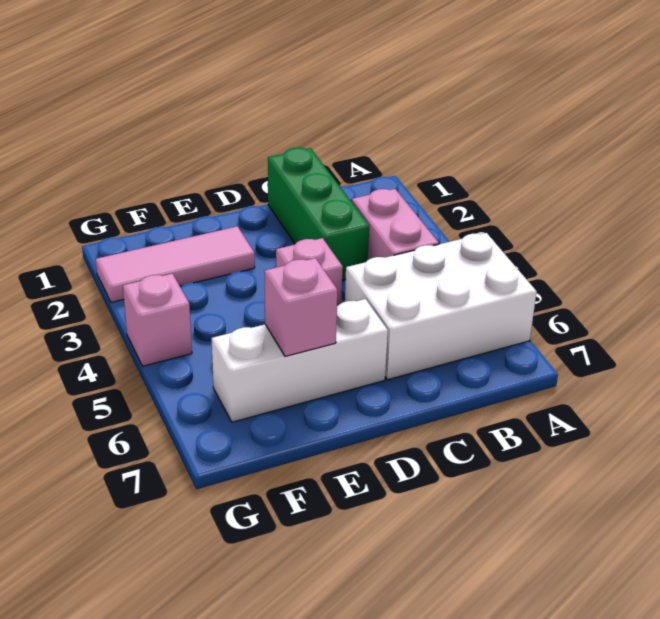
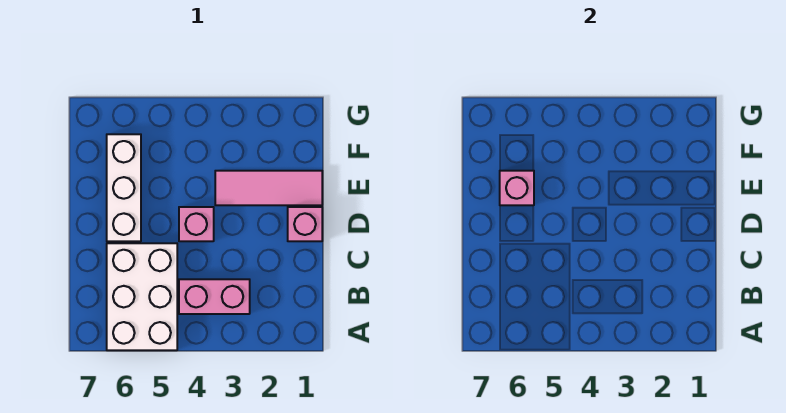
green 1x3 brick [268,148,369,280] -> none
pink 1x3 tile [96,226,255,302] -> pink 1x3 tile turned to [215,171,322,205]
pink 1x1 brick [123,274,192,366] -> pink 1x1 brick moved to [288,207,322,241]

